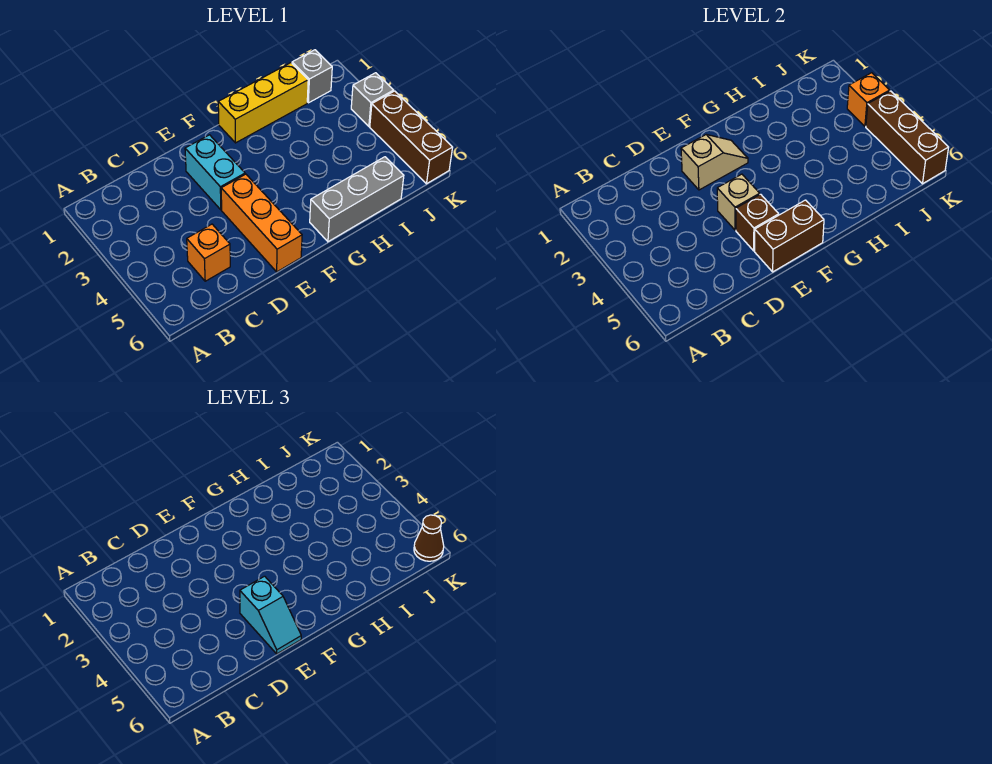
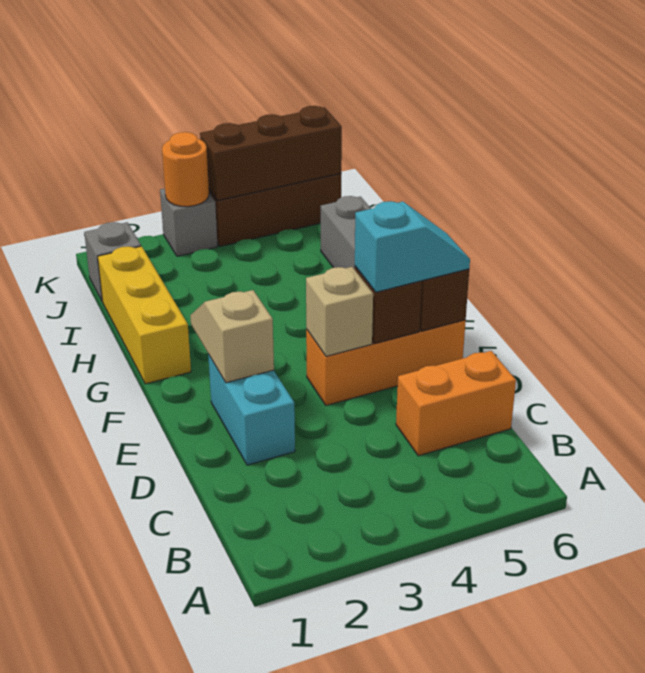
orange 1x1 brick [187,224,230,281] -> orange 1x2 brick [396,351,516,456]
cyan 1x2 brick [185,135,245,210] -> cyan 1x2 brick turned to [208,354,295,465]
orange 1x1 brick [847,73,890,126] -> orange 1x1 round brick [162,132,209,207]
brown 1x1 cone [414,515,444,561] -> none

